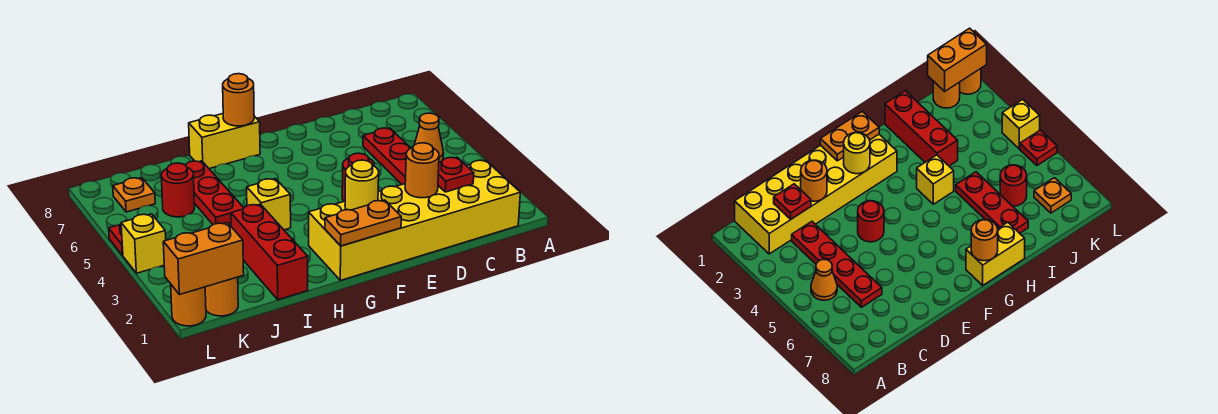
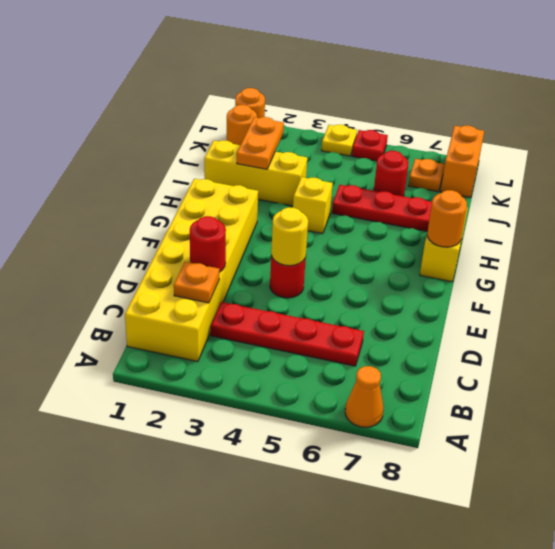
orange 1x1 cone [414,113,443,162] -> orange 1x1 cone moved to [345,366,383,427]
red 1x1 plate [438,157,474,192] -> orange 1x1 plate [174,262,219,303]
orange 1x1 round brick [405,143,439,198] -> red 1x1 round brick [190,216,226,272]
orange 1x2 plate [325,200,401,246] -> orange 1x2 plate moved to [237,117,284,169]
yellow 1x1 round brick [345,160,379,210] -> yellow 1x1 round brick moved to [271,207,308,266]
red 1x3 brick [231,204,308,300] -> yellow 1x3 brick [204,140,307,206]
orange 1x2 brick [163,223,244,295] -> orange 1x2 brick moved to [440,126,484,198]
yellow 1x1 brick [121,214,166,273] -> yellow 1x1 plate [322,125,357,156]

